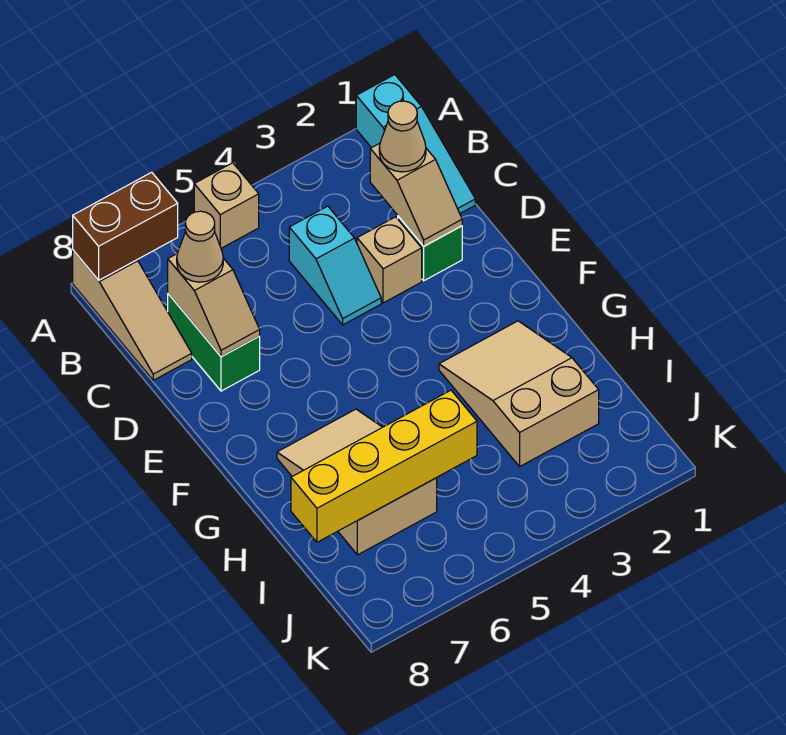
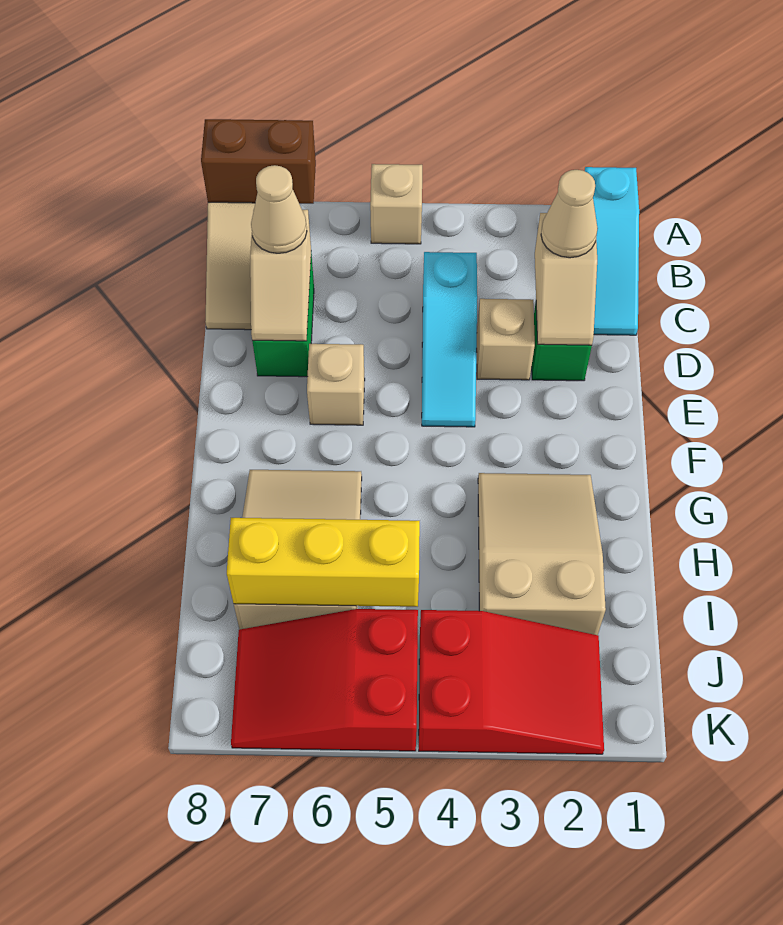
cyan 1x2 slope [289,206,381,325] -> cyan 1x3 slope [422,252,477,427]
none -> tan 1x1 brick [307,344,365,425]
yellow 1x4 brick [291,390,477,542] -> yellow 1x3 brick [227,518,420,607]
none -> red 2x3 slope [419,610,604,754]
none -> red 2x3 slope [231,609,418,751]

